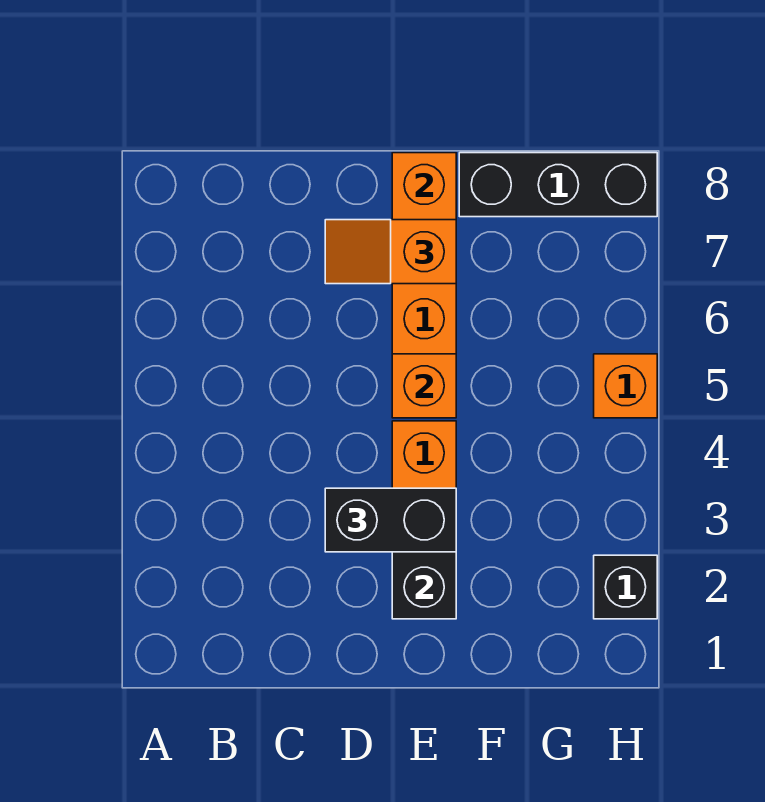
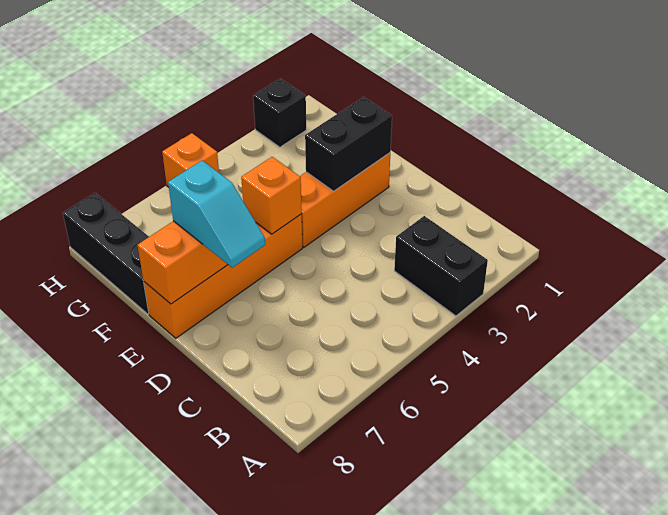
black 1x2 brick [325,488,456,552] -> black 1x2 brick moved to [394,216,488,316]
orange 1x2 slope [325,220,456,284] -> cyan 1x2 slope [168,161,265,268]

